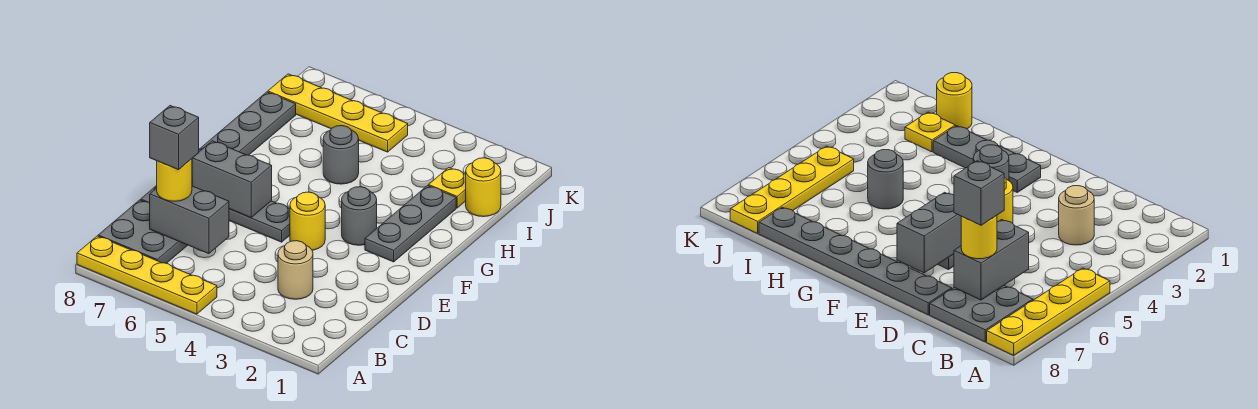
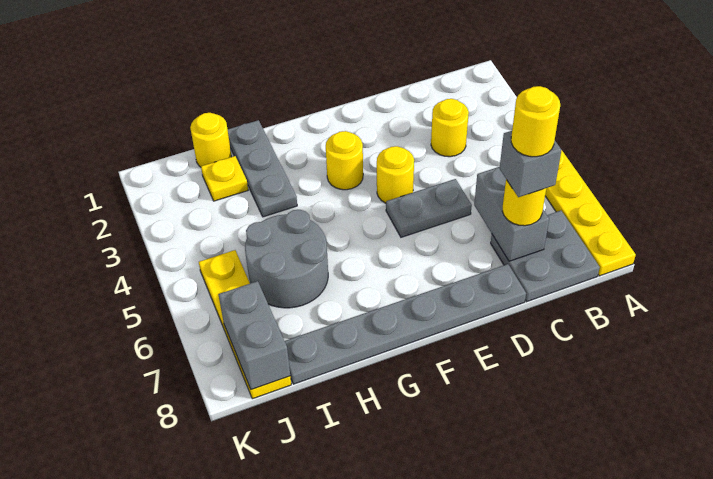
tan 1x1 round brick [278,241,313,299] -> yellow 1x1 round brick [431,99,469,157]
none -> yellow 1x1 round brick [511,86,560,157]
grey 1x2 plate [229,201,290,242] -> grey 1x2 plate turned to [386,179,472,237]
grey 1x2 brick [192,141,272,217] -> grey 1x2 brick moved to [218,281,290,390]
grey 1x3 plate [365,186,456,262] -> grey 1x3 plate turned to [228,120,297,217]
grey 1x1 round brick [342,187,377,245] -> yellow 1x1 round brick [326,131,363,190]
grey 1x1 round brick [323,126,359,184] -> grey 2x2 round brick [245,210,328,308]

